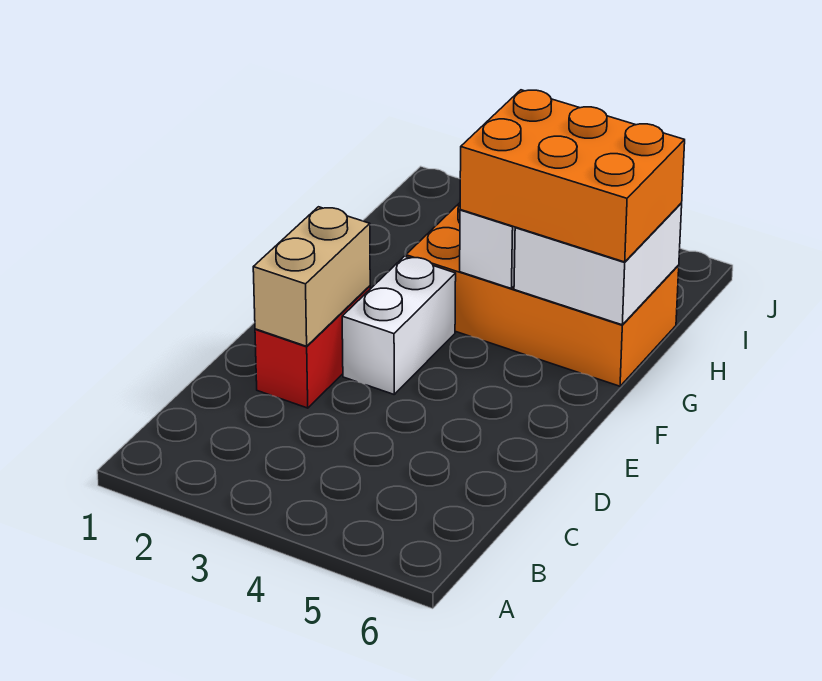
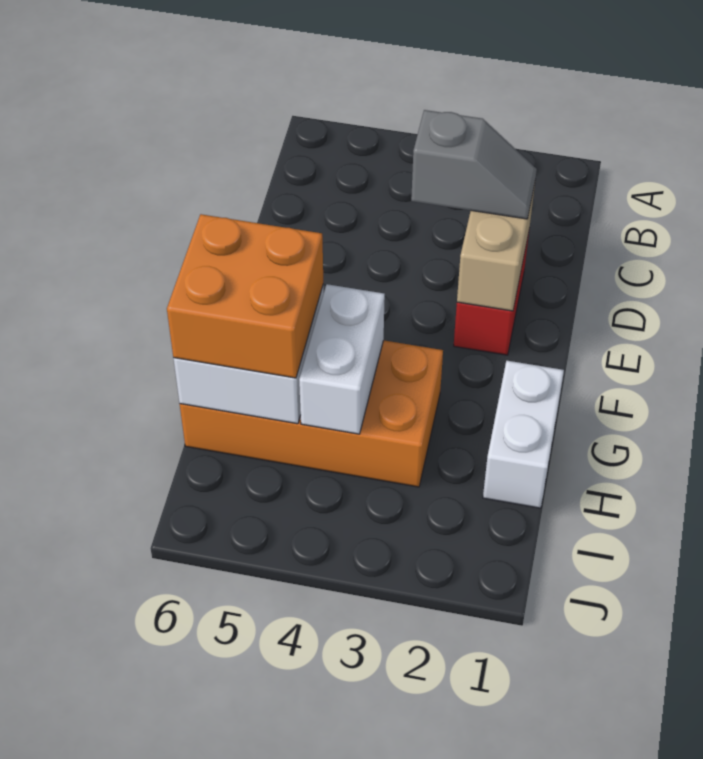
none -> grey 1x2 slope [411,110,537,219]
white 1x2 brick [342,256,456,394] -> white 1x2 brick moved to [483,361,564,508]
orange 2x3 brick [460,90,685,262] -> orange 2x2 brick [167,214,323,378]

